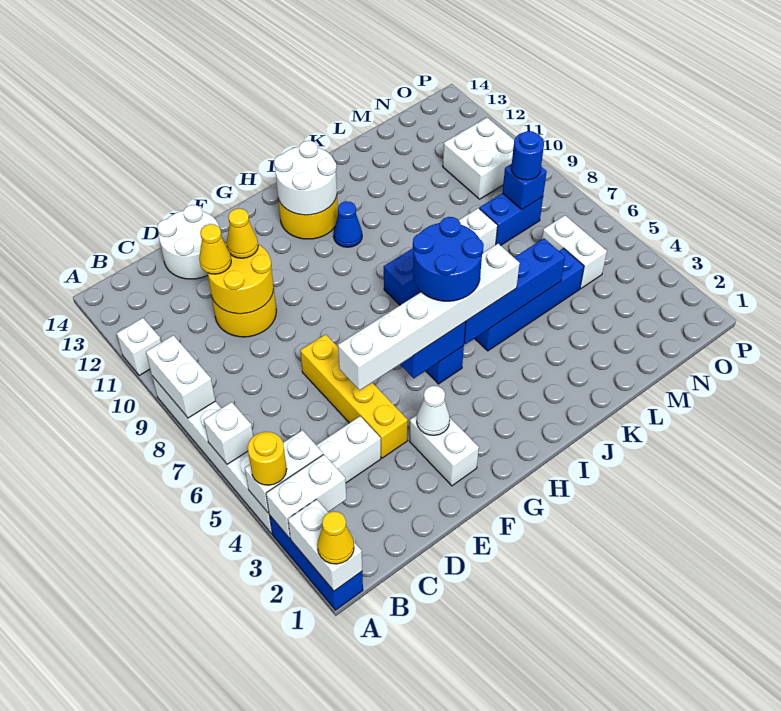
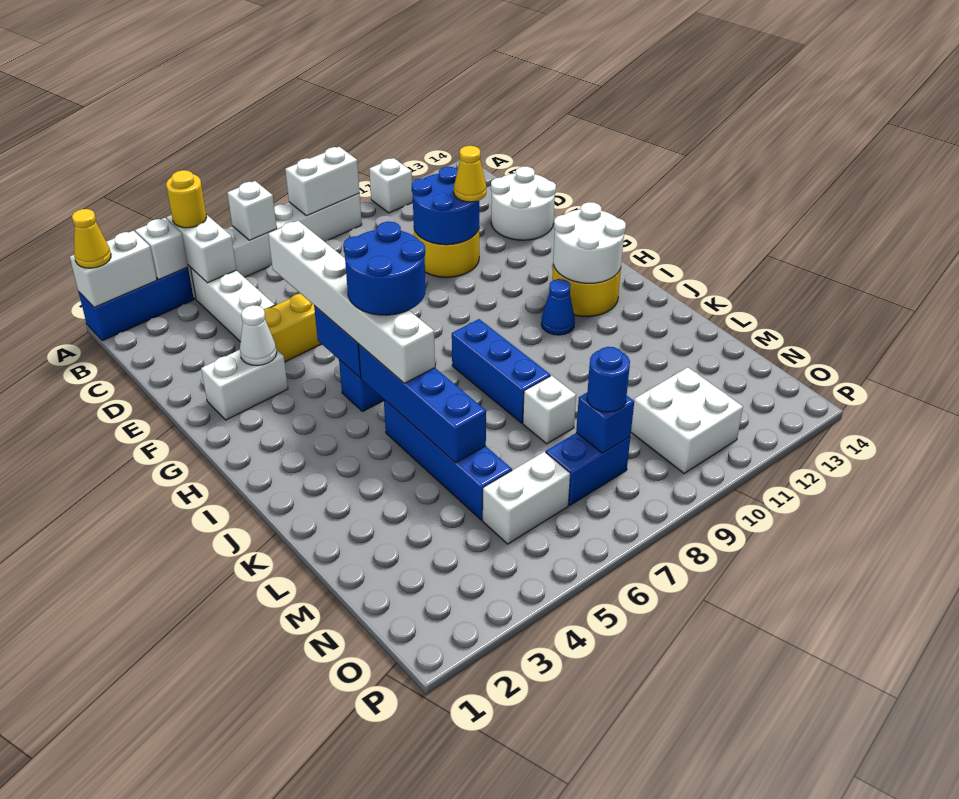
white 1x2 brick [266,454,346,538] -> white 1x1 brick [135,218,188,280]
yellow 2x2 round brick [207,243,274,314] -> blue 2x2 round brick [412,167,479,245]
yellow 1x1 cone [199,224,231,274] -> none
blue 1x2 brick [479,193,543,246] -> blue 1x2 brick turned to [546,433,630,506]

